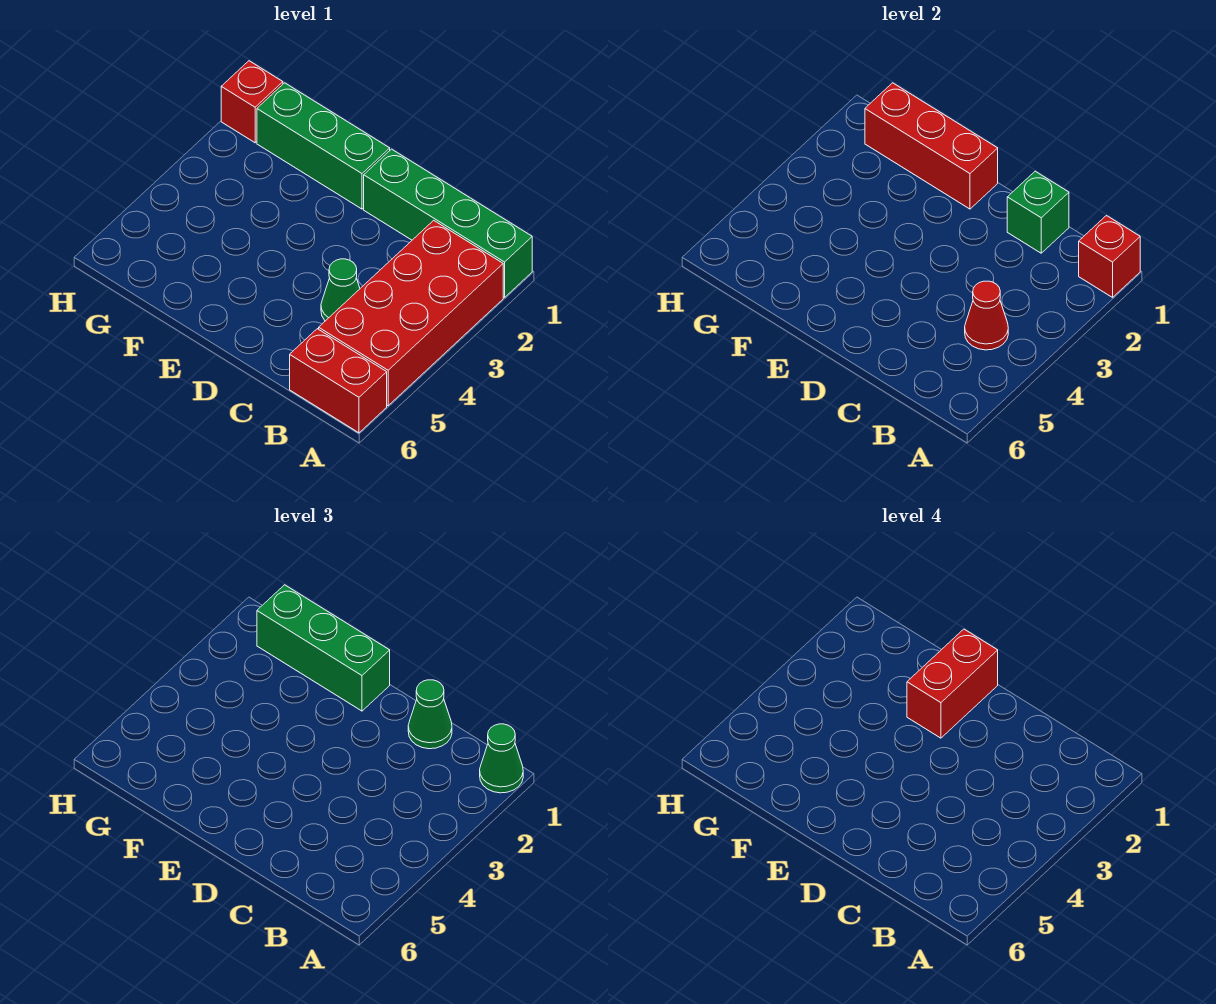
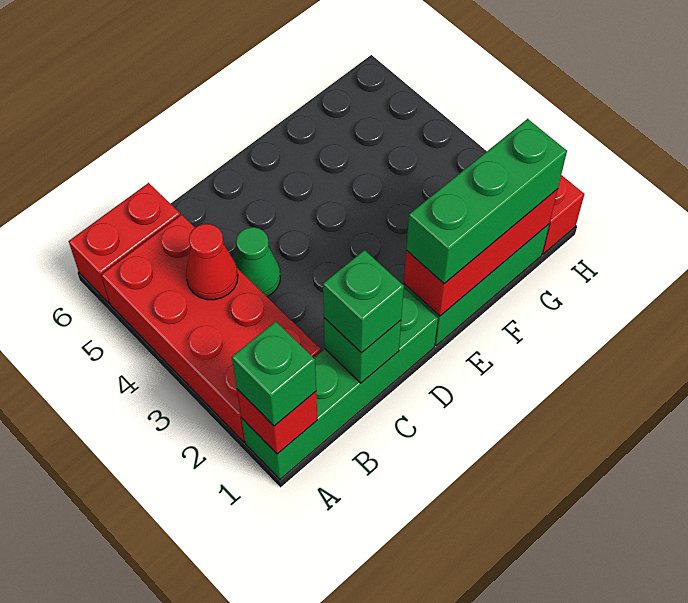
green 1x1 cone [480,724,523,793] -> green 1x1 brick [232,321,316,426]
green 1x1 cone [408,680,452,749] -> green 1x1 brick [323,250,404,353]
red 1x2 brick [907,629,998,738] -> none

